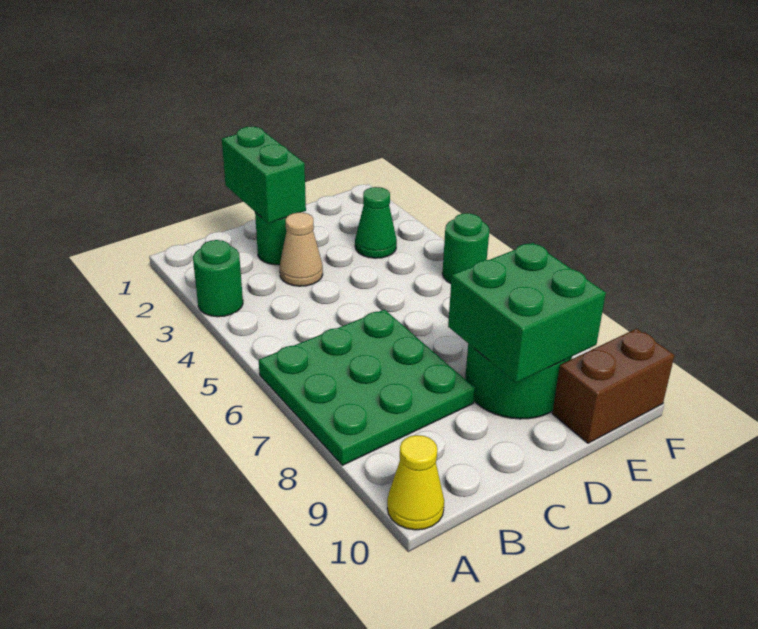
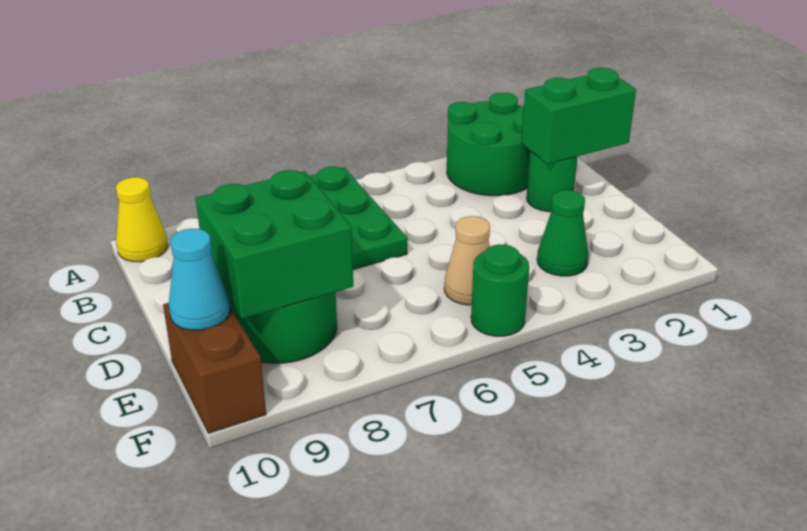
green 1x1 round brick [193,240,243,317] -> green 2x2 round brick [447,93,530,196]
tan 1x1 cone [280,213,323,286] -> tan 1x1 cone moved to [444,216,490,305]
none -> cyan 1x1 cone [169,229,230,330]

